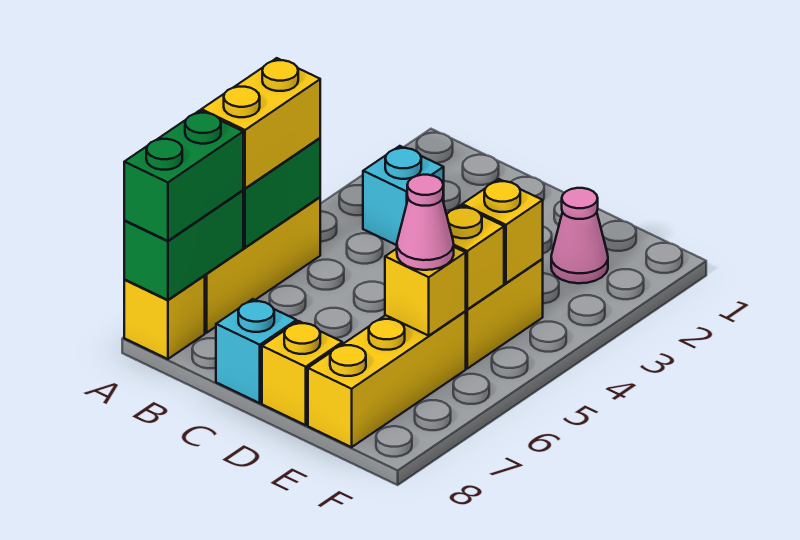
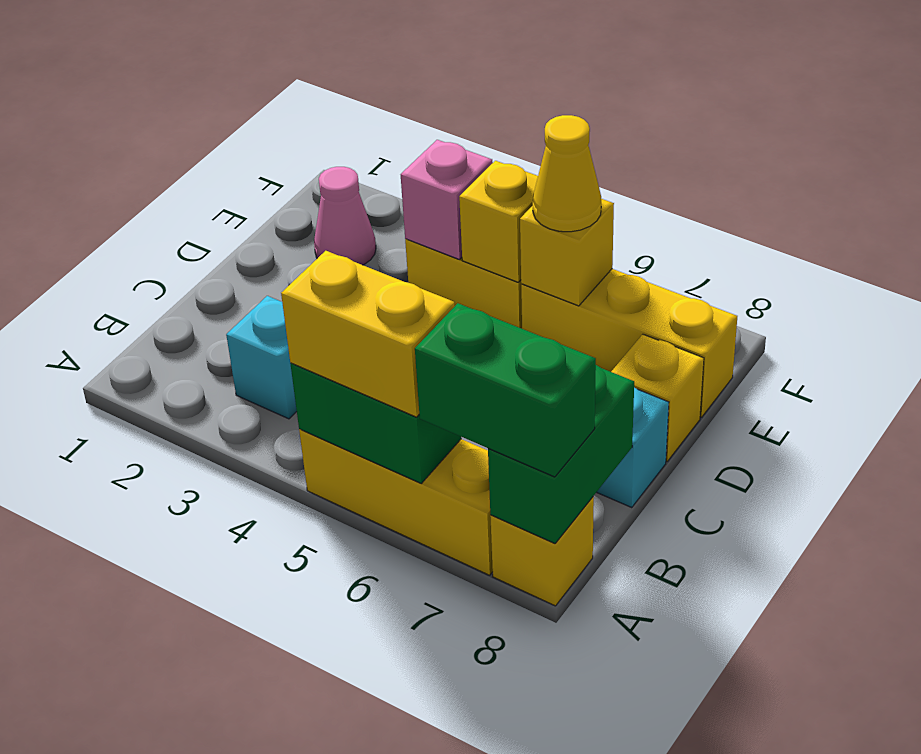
green 1x2 brick [124,190,243,300] -> green 1x2 brick turned to [488,365,634,543]
yellow 1x1 brick [462,179,543,283] -> pink 1x1 brick [401,140,493,260]
pink 1x1 cone [397,175,454,270] -> yellow 1x1 cone [533,115,601,232]

